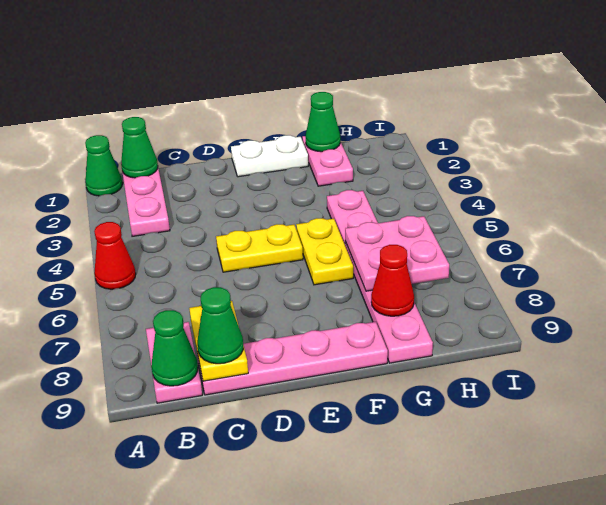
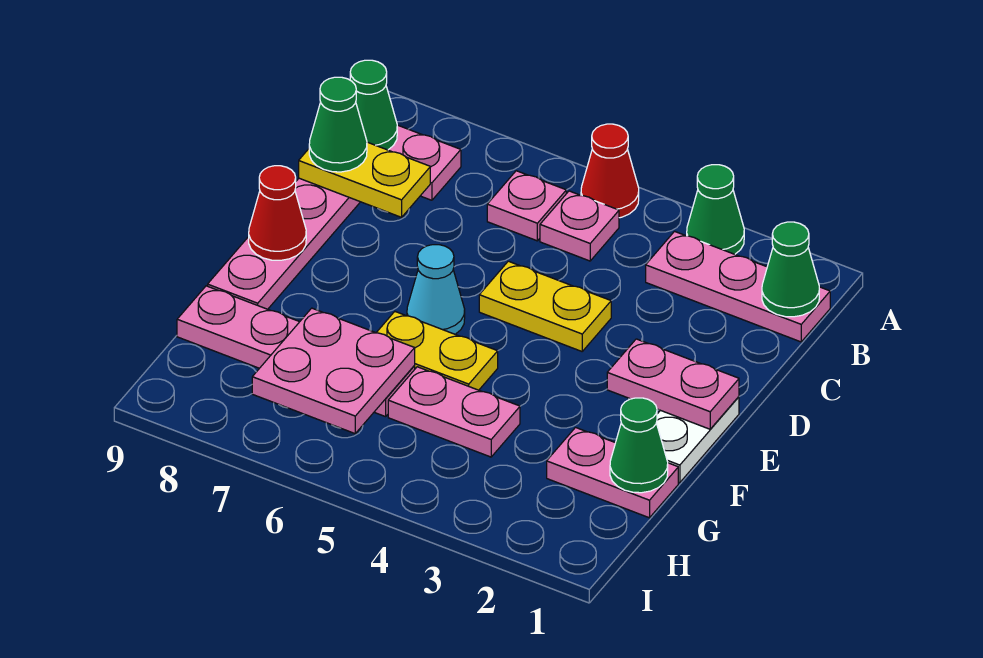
green 1x1 cone [85,135,122,196] -> green 1x1 cone moved to [687,165,744,254]
none -> pink 1x1 plate [540,191,619,261]
none -> pink 1x1 plate [487,171,566,241]
yellow 1x2 plate [216,224,303,272] -> yellow 1x2 plate turned to [479,261,611,351]
none -> pink 1x2 plate [607,339,739,429]
none -> cyan 1x1 cone [407,245,465,334]
red 1x1 cone [371,245,414,316] -> red 1x1 cone moved to [249,166,306,260]

